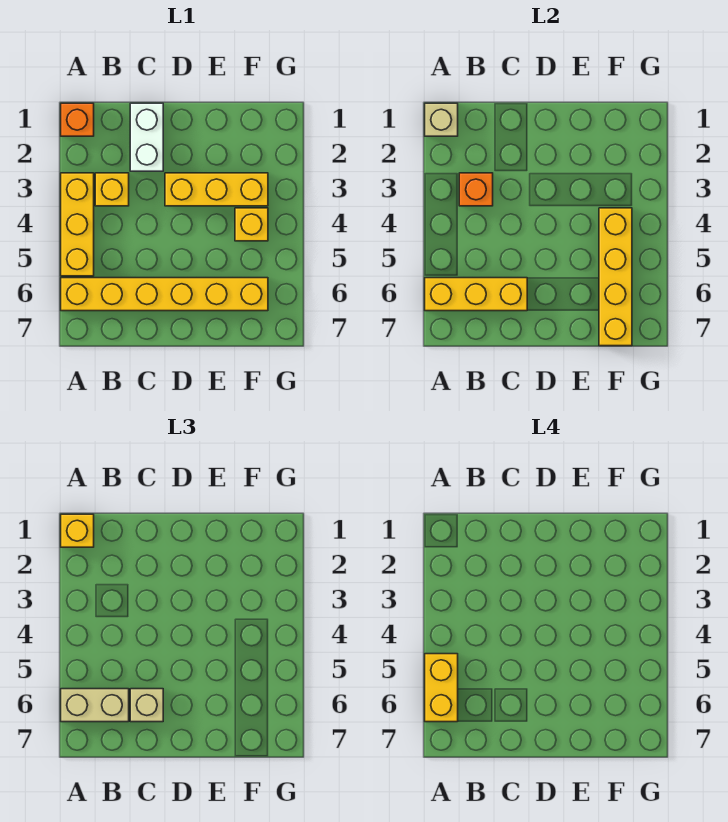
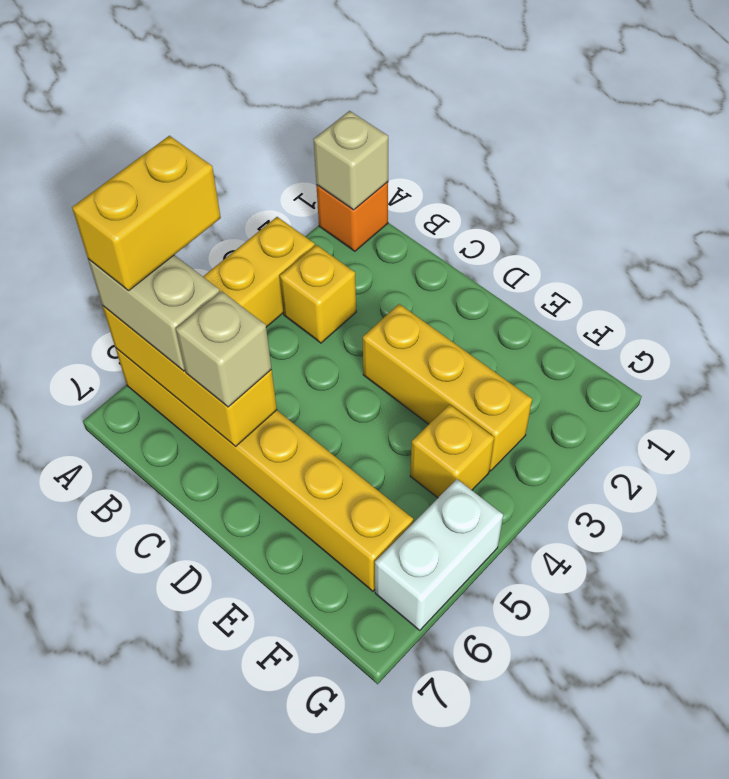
yellow 1x1 brick [61,514,94,547] -> none
orange 1x1 brick [459,173,493,206] -> none
white 1x2 brick [130,103,163,171] -> white 1x2 brick moved to [375,479,503,630]
yellow 1x4 brick [599,208,632,346] -> none

